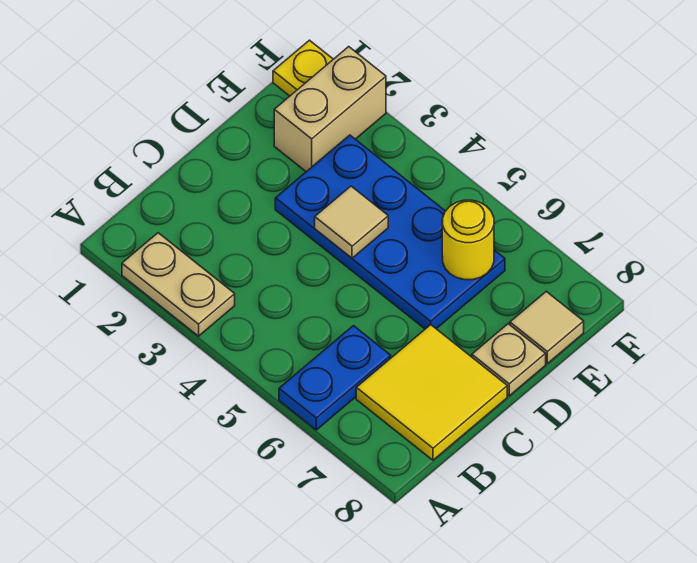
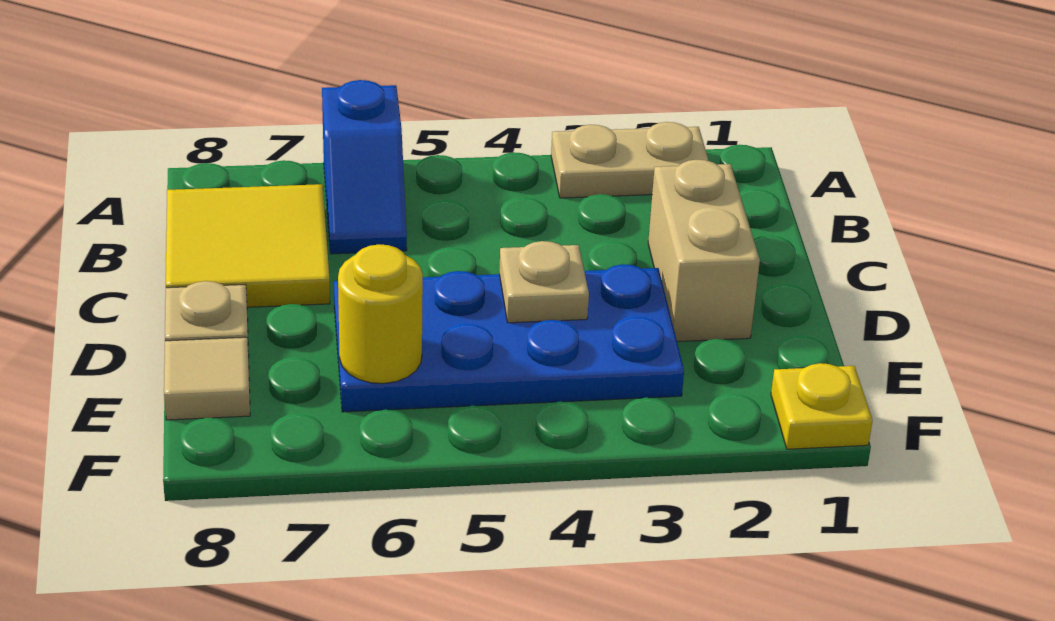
blue 1x2 plate [279,326,391,430] -> blue 1x2 slope [322,80,407,254]
tan 1x1 tile [315,186,388,258] -> tan 1x1 plate [499,241,589,323]
tan 1x2 brick [274,47,386,172] -> tan 1x2 brick moved to [648,160,760,342]

